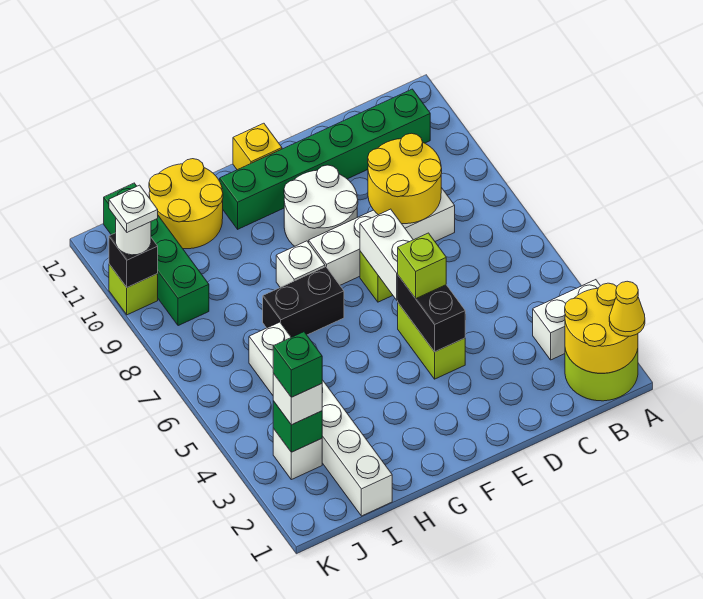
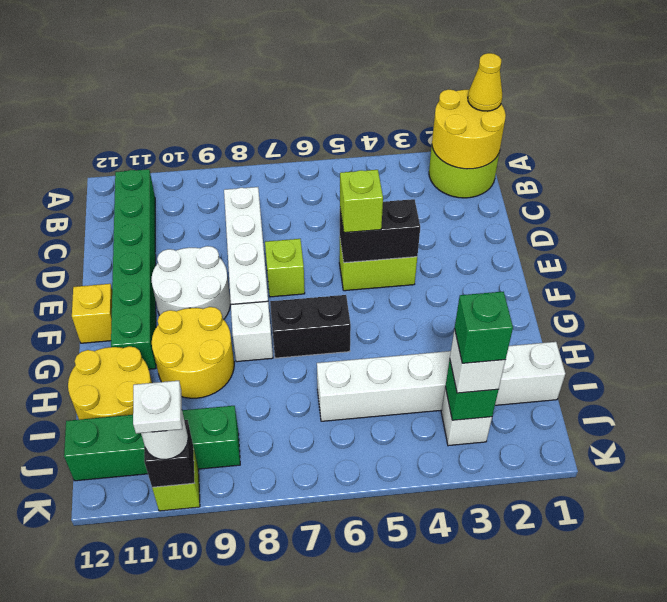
white 1x2 brick [533,280,600,360] -> none
yellow 2x2 round brick [368,133,442,224] -> yellow 2x2 round brick moved to [152,307,234,398]
white 1x2 brick [360,209,413,300] -> none
black 1x2 brick [263,267,344,337] -> black 1x2 brick turned to [270,295,351,358]

